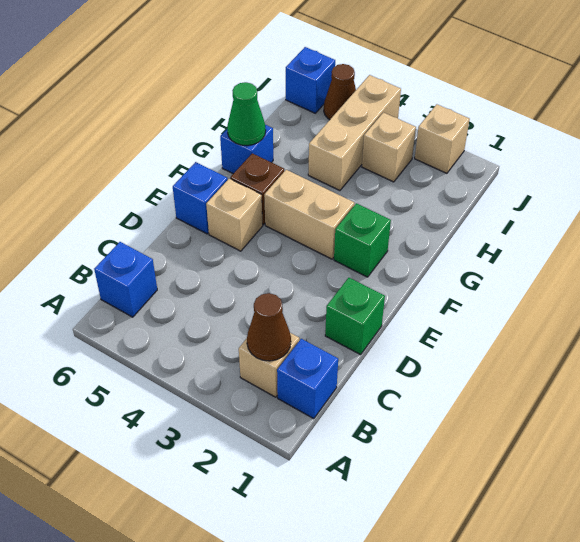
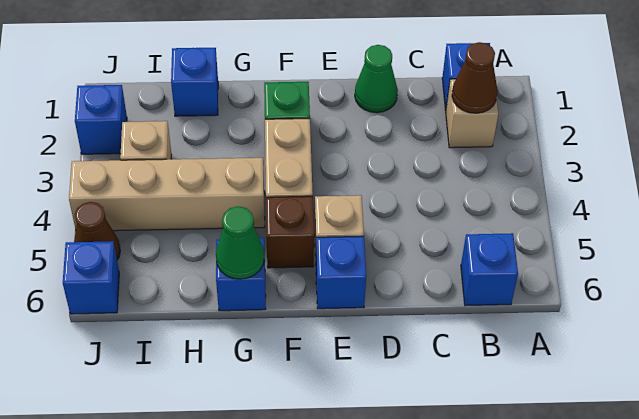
green 1x1 brick [325,278,385,355] -> green 1x1 cone [355,45,398,113]
none -> blue 1x1 brick [171,48,218,116]
tan 1x3 brick [308,75,401,191] -> tan 1x4 brick [69,158,265,231]
tan 1x1 brick [415,104,470,173] -> blue 1x1 brick [75,85,127,154]

